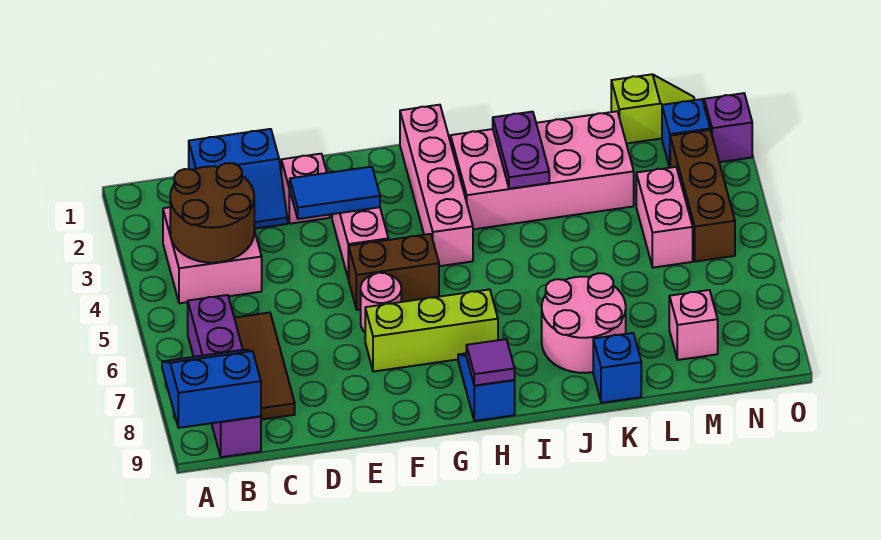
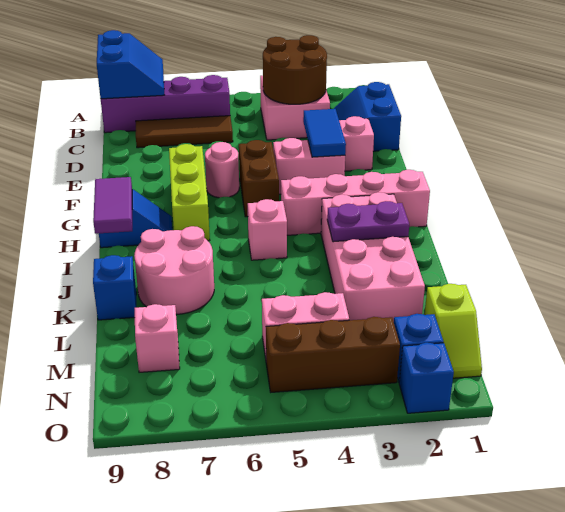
purple 1x1 tile [466,339,515,386] -> purple 1x2 tile [93,177,132,234]
none -> pink 1x1 brick [248,199,287,260]
purple 1x1 brick [704,93,752,162] -> blue 1x1 brick [399,343,454,413]

